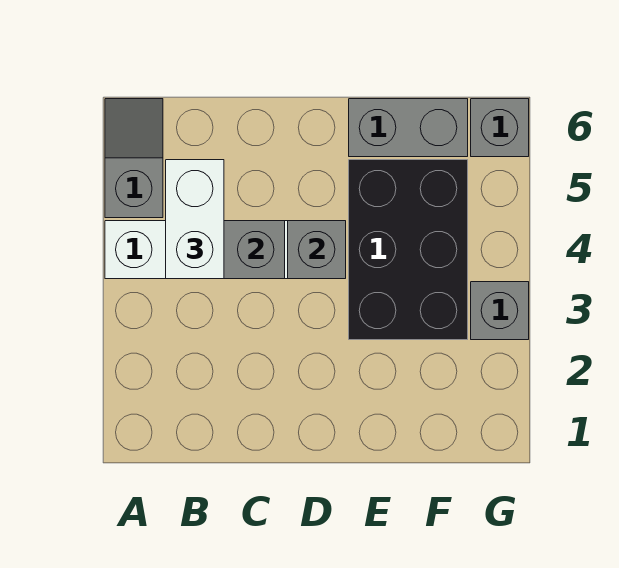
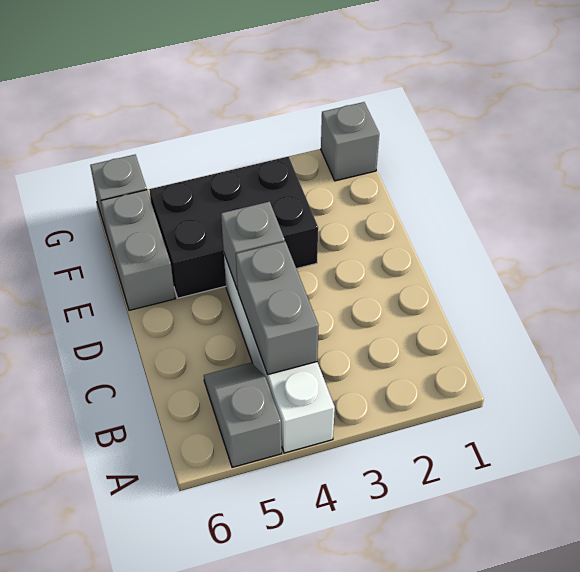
grey 1x2 slope [105,99,163,218] -> grey 1x2 slope turned to [204,363,282,467]
white 1x2 brick [166,160,224,279] -> none
grey 1x1 brick [471,282,529,340] -> grey 1x1 brick moved to [321,102,379,181]

